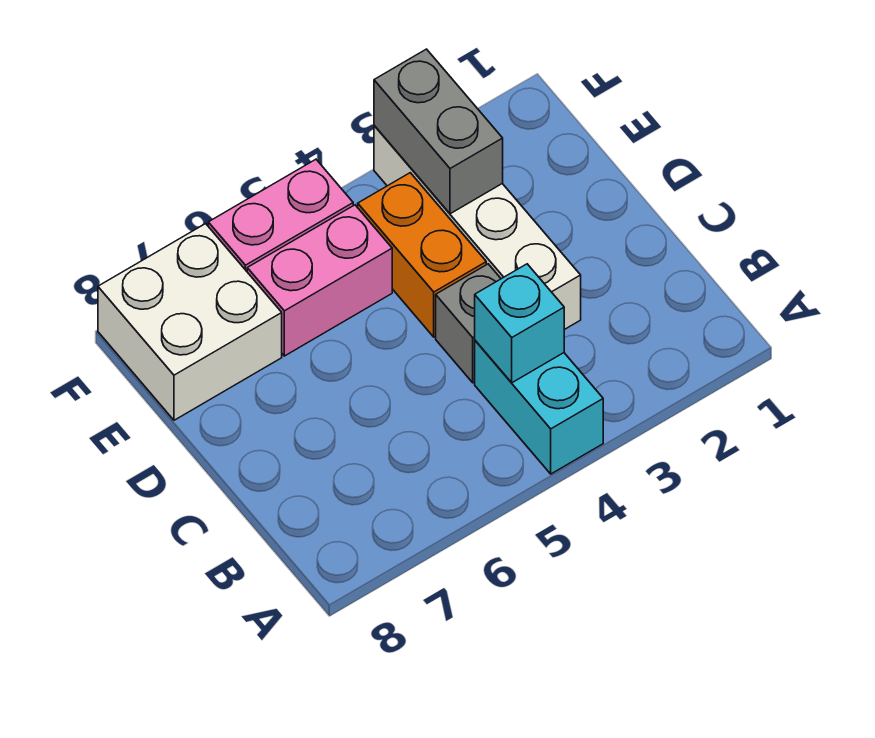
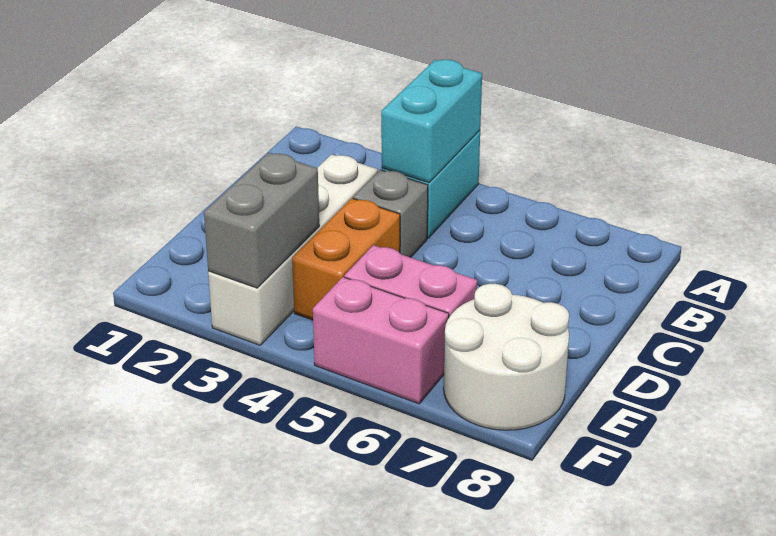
cyan 1x1 brick [475,264,564,383] -> cyan 1x2 brick [381,60,482,183]
white 2x2 brick [98,224,282,420] -> white 2x2 round brick [444,284,569,430]

